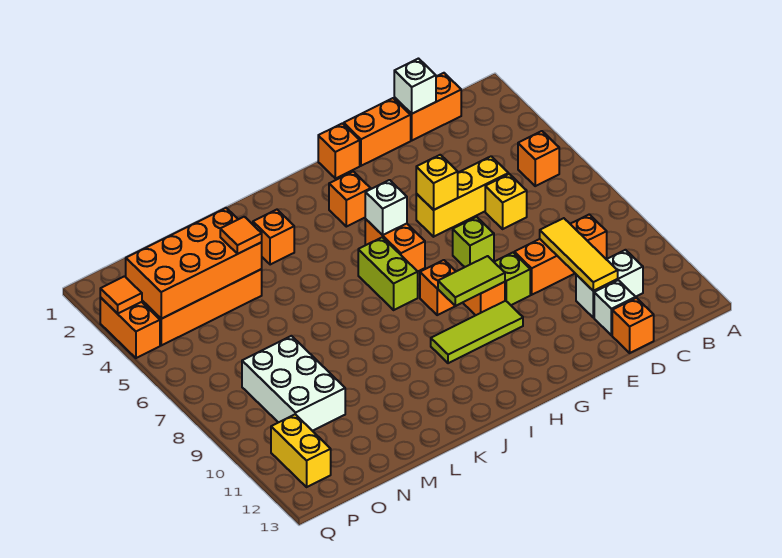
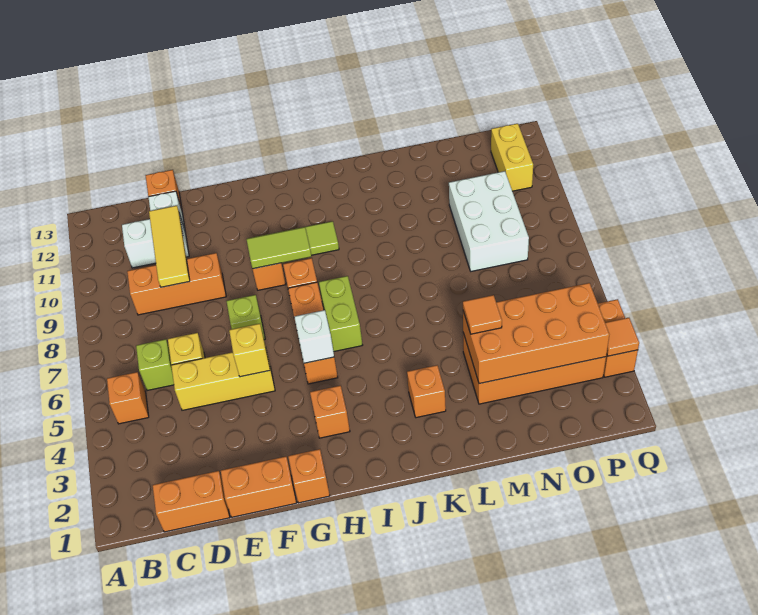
white 1x1 brick [394,59,436,114] -> none
lime 1x1 brick [494,253,530,305] -> lime 1x1 brick moved to [136,339,174,391]
orange 1x2 brick [365,219,425,271] -> orange 1x3 brick [288,282,338,384]

